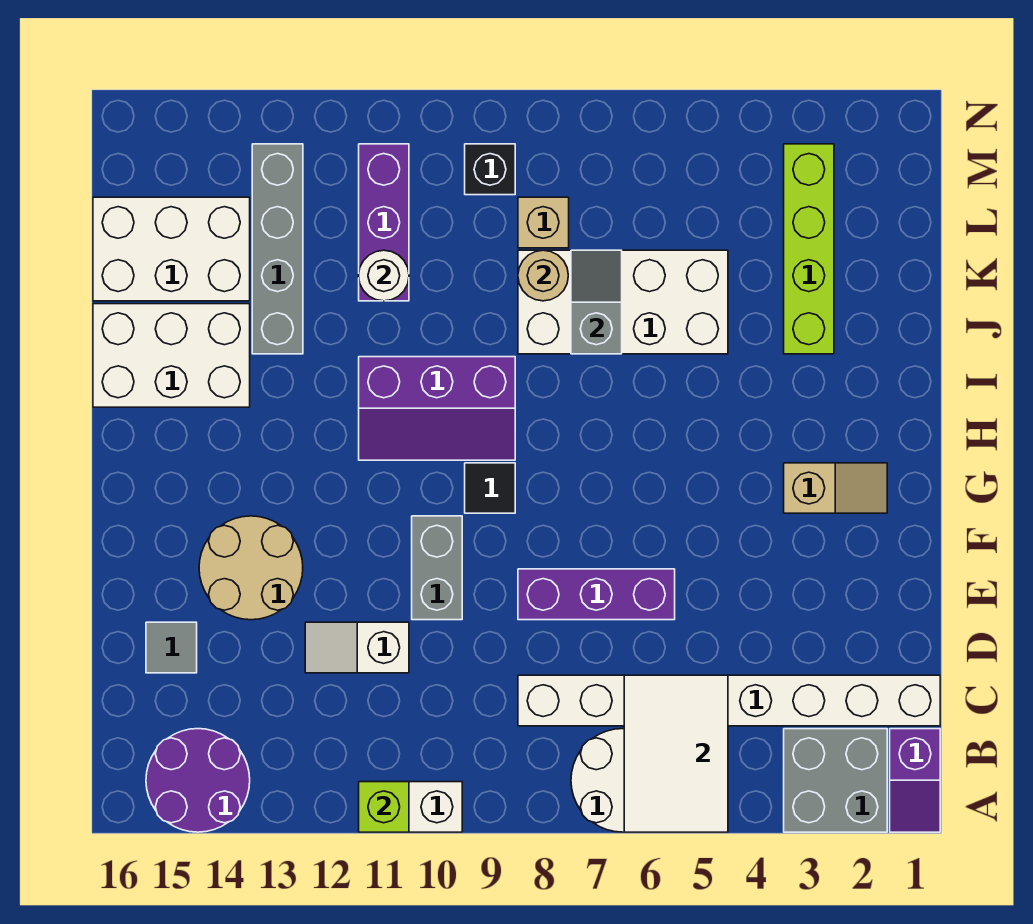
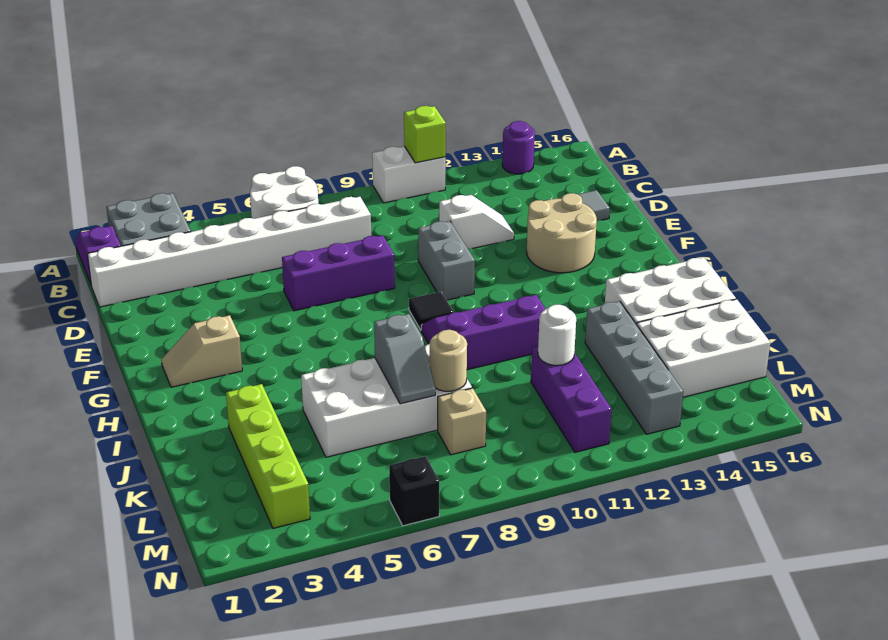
white 2x3 tile [624,675,728,832] -> none
purple 2x2 round brick [146,729,250,832] -> purple 1x1 round brick [502,121,535,174]
black 1x1 brick [465,144,515,195] -> black 1x1 brick moved to [389,456,439,526]

